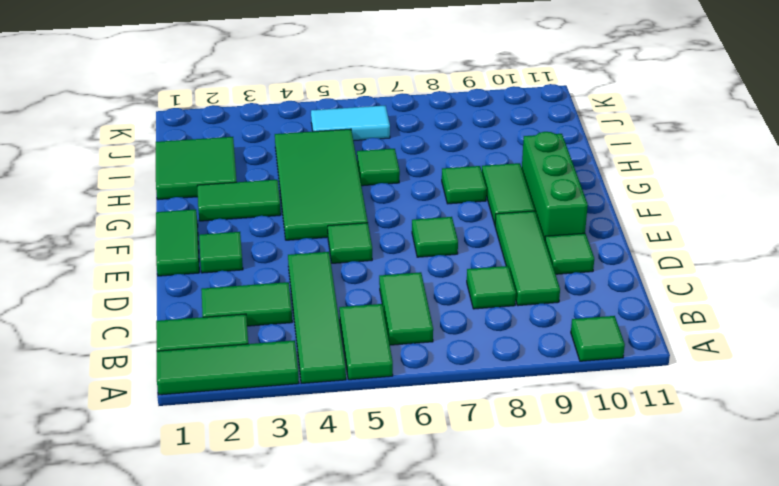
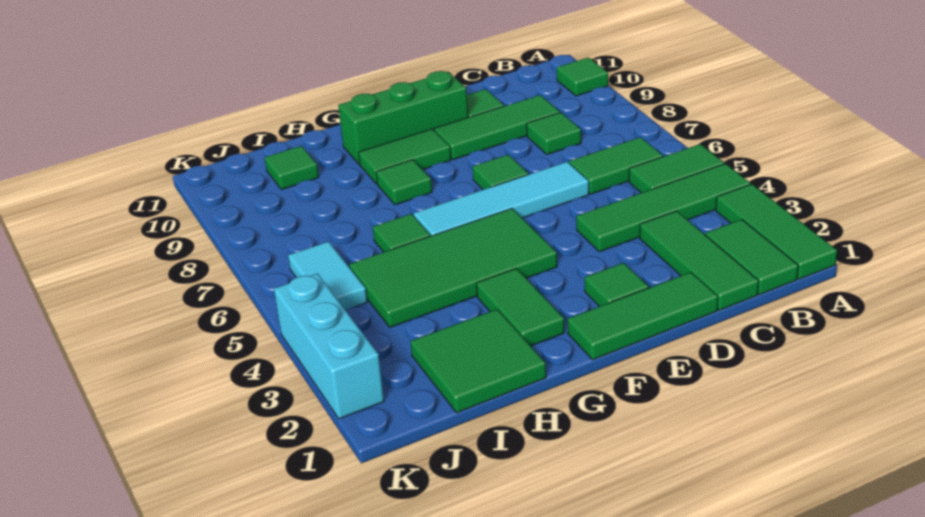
green 1x2 tile [201,282,292,326] -> green 1x3 tile [640,211,759,310]
none -> cyan 1x4 tile [414,162,589,236]
green 1x2 tile [156,209,199,276] -> green 1x3 tile [567,272,718,360]
green 1x1 tile [328,223,372,263] -> green 1x1 tile moved to [265,146,319,190]
none -> cyan 1x3 brick [274,274,384,419]

